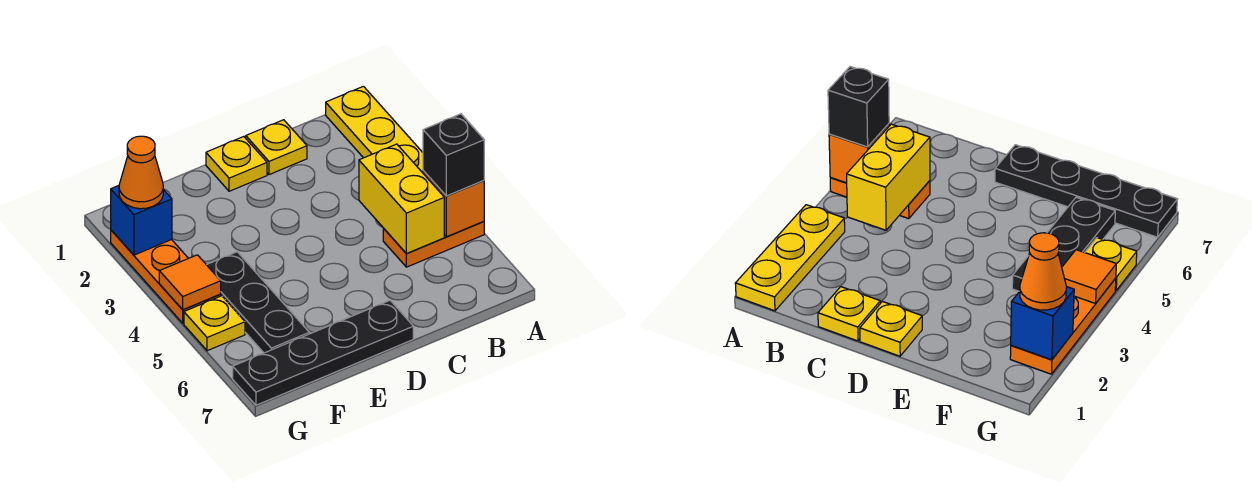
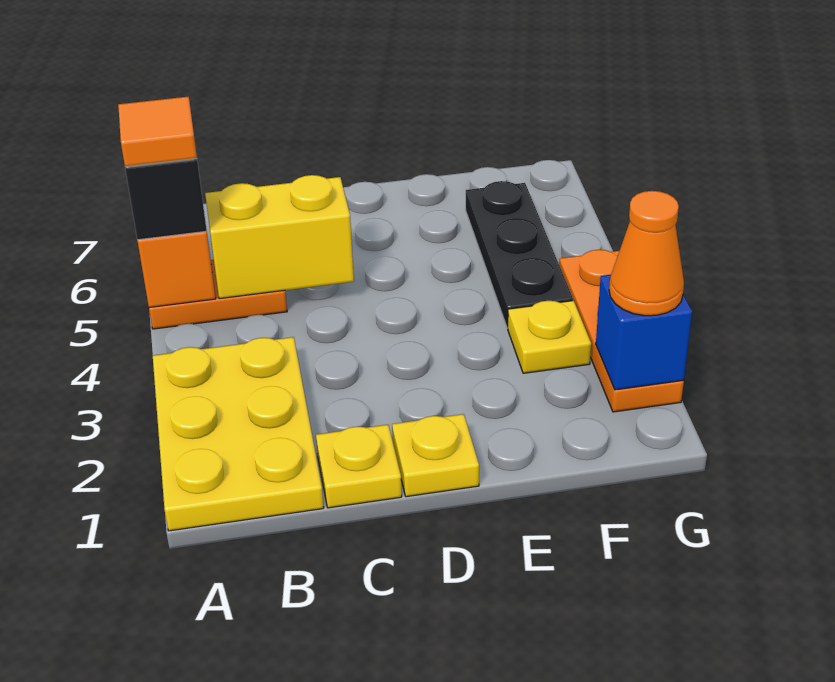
yellow 1x3 plate [326,86,423,173] -> yellow 2x3 plate [153,337,324,531]
yellow 1x2 brick [359,144,444,254] -> yellow 1x2 brick turned to [205,175,354,299]
black 1x4 plate [233,301,413,405] -> none
orange 1x1 tile [159,255,221,310] -> orange 1x1 tile moved to [118,96,197,167]
yellow 1x1 plate [184,296,245,351] -> yellow 1x1 plate moved to [508,301,591,373]

